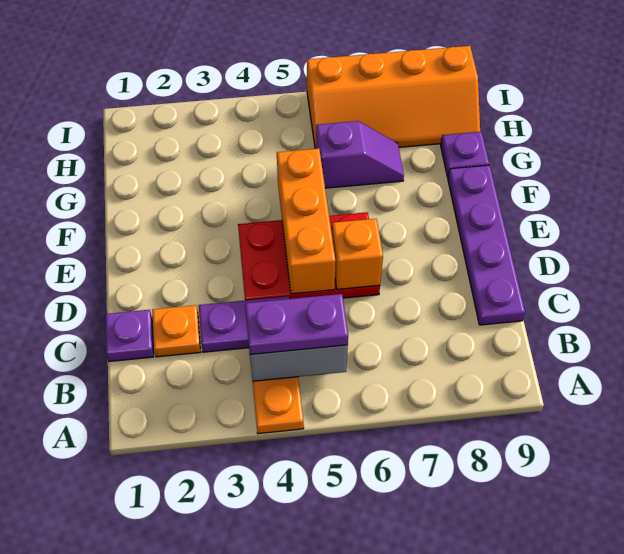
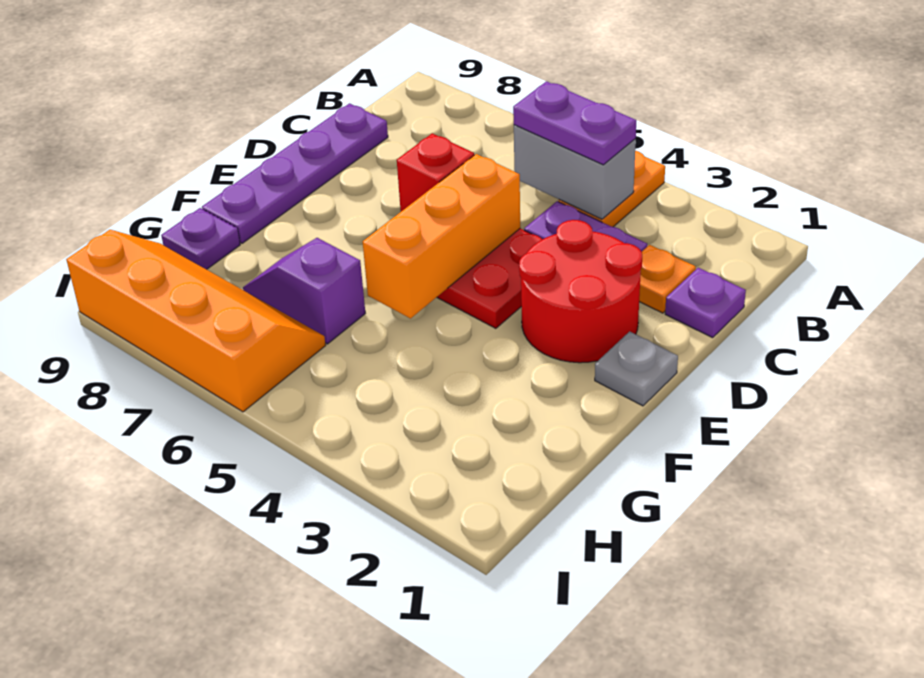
none -> red 2x2 round brick [519,220,642,363]
orange 1x1 brick [332,219,383,289] -> red 1x1 brick [397,133,474,211]
none -> grey 1x1 plate [595,331,678,406]

